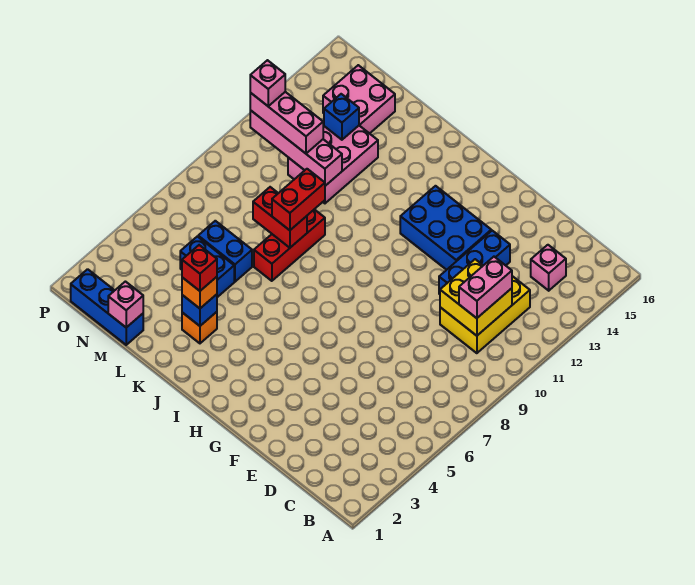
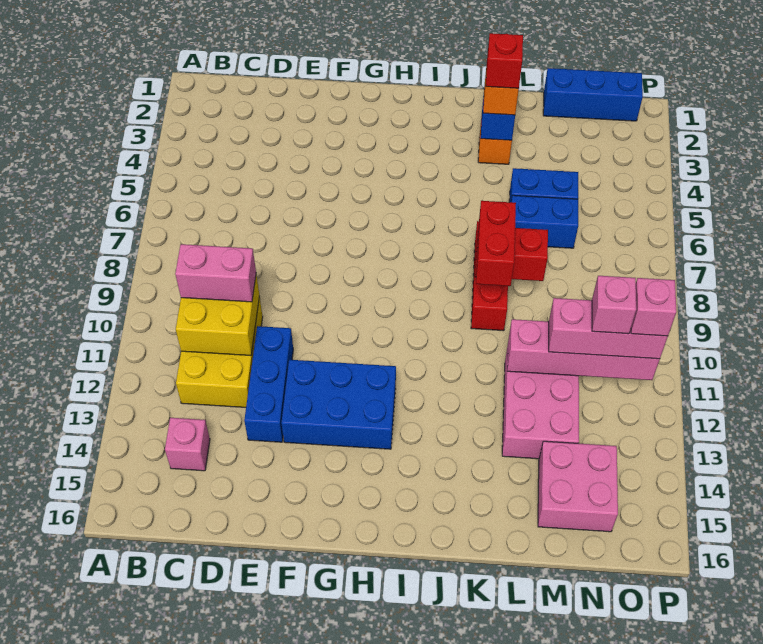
pink 1x2 brick [459,257,512,318] -> pink 1x2 brick turned to [175,244,256,302]
pink 1x1 brick [108,282,143,328] -> pink 1x1 brick moved to [592,276,636,334]
blue 1x1 brick [324,94,359,140] -> none

